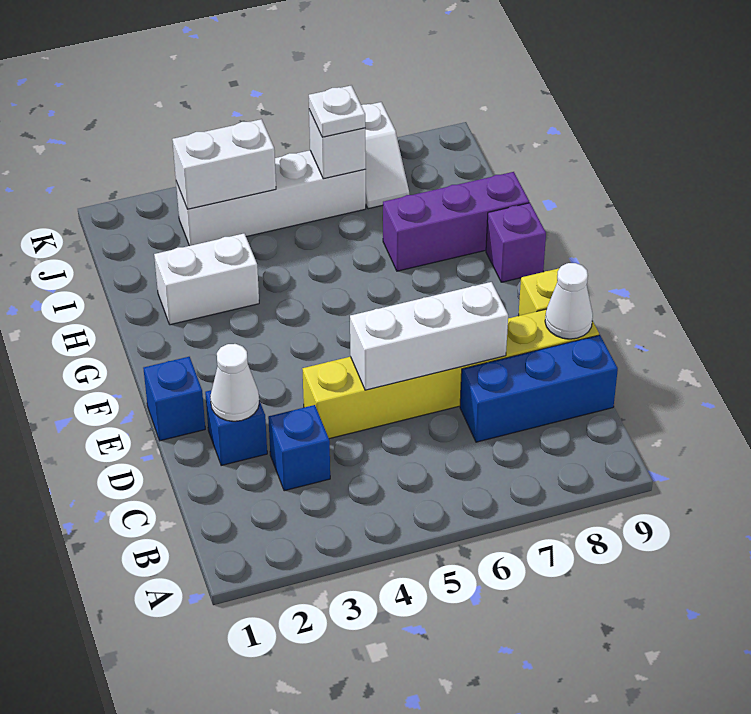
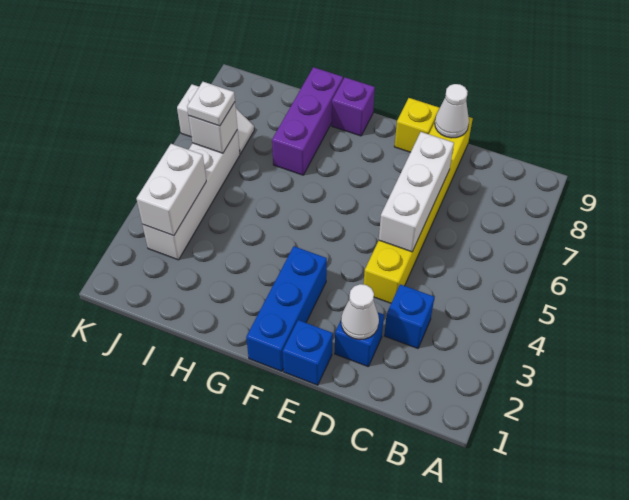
blue 1x3 brick [460,335,618,442] -> blue 1x3 brick moved to [246,246,327,371]
white 1x2 brick [154,233,259,325] -> none

